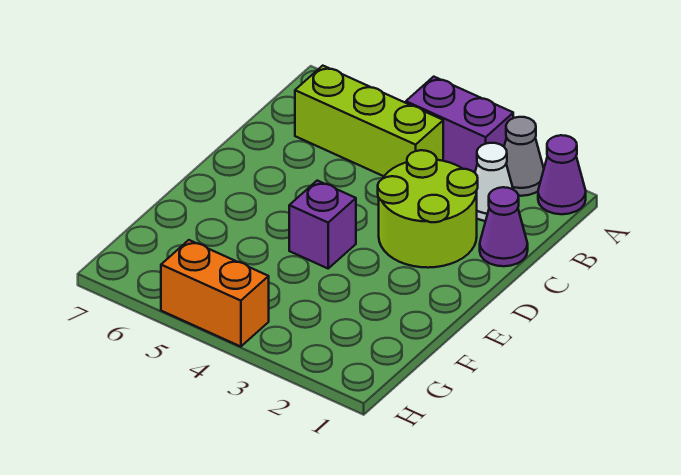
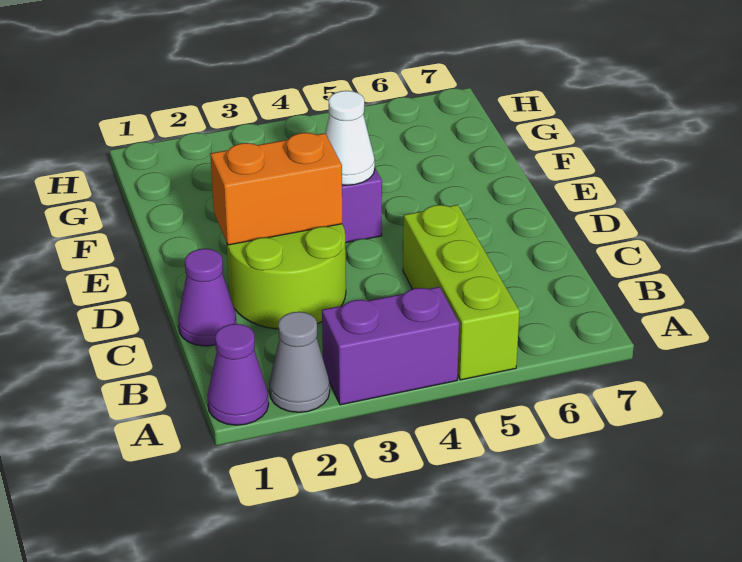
white 1x1 cone [475,143,513,221] -> white 1x1 cone moved to [325,91,375,185]
lime 1x3 brick [295,66,443,176] -> lime 1x3 brick turned to [403,205,520,380]
orange 1x2 brick [161,240,269,347] -> orange 1x2 brick moved to [210,133,342,245]

